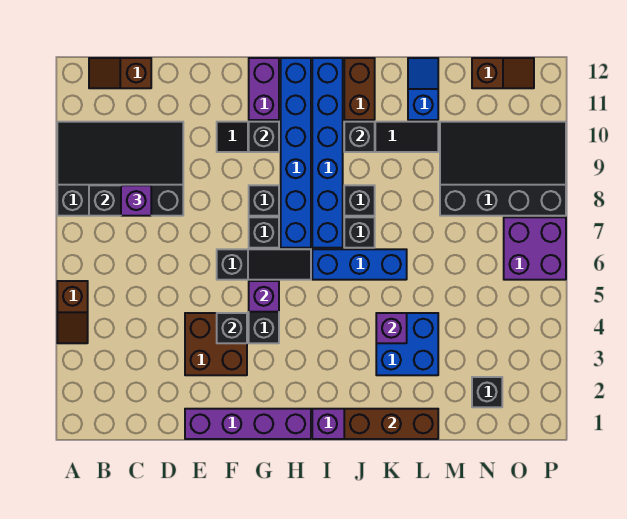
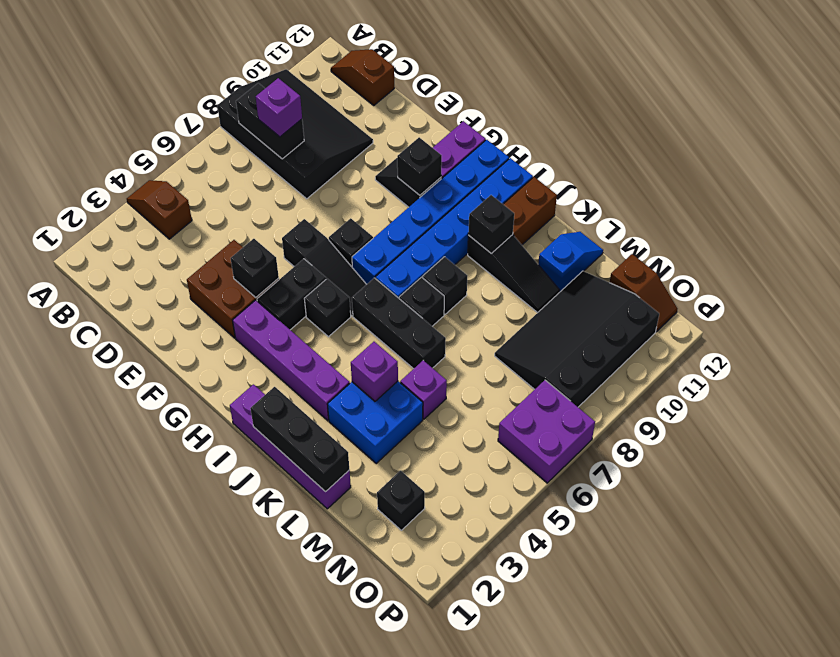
brown 1x2 slope [57,281,88,343] -> brown 1x2 slope turned to [127,180,192,239]
purple 1x4 brick [185,409,311,439] -> purple 1x4 brick moved to [233,300,350,421]
purple 1x1 brick [249,281,279,312] -> purple 1x1 brick moved to [400,360,447,419]
black 1x1 brick [249,185,279,216] -> black 1x1 brick moved to [304,279,351,337]
blue 1x3 brick [312,249,407,280] -> black 1x3 brick [352,278,446,369]
brown 1x3 brick [344,409,438,439] -> black 1x3 brick [250,387,349,492]
black 3x4 slope [440,122,566,216] -> black 3x4 slope turned to [495,271,659,407]

